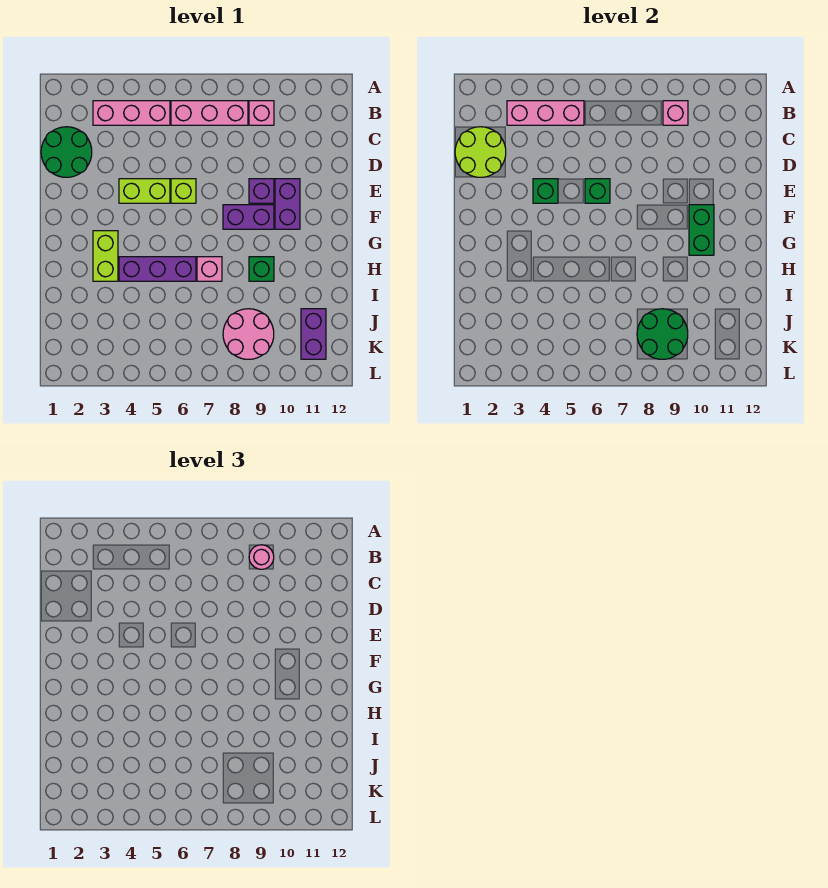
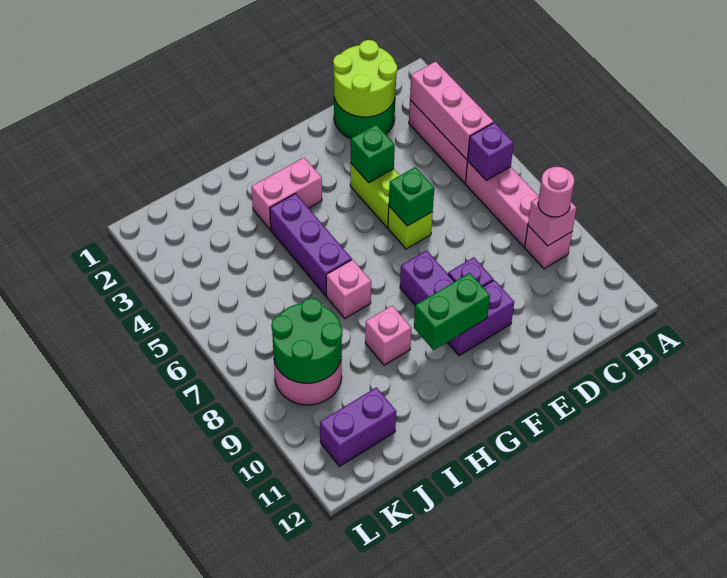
none -> purple 1x1 brick [468,123,514,181]
lime 1x2 brick [93,231,118,281] -> pink 1x2 brick [251,158,322,230]
green 1x1 brick [249,257,274,281] -> pink 1x1 brick [365,306,411,365]

